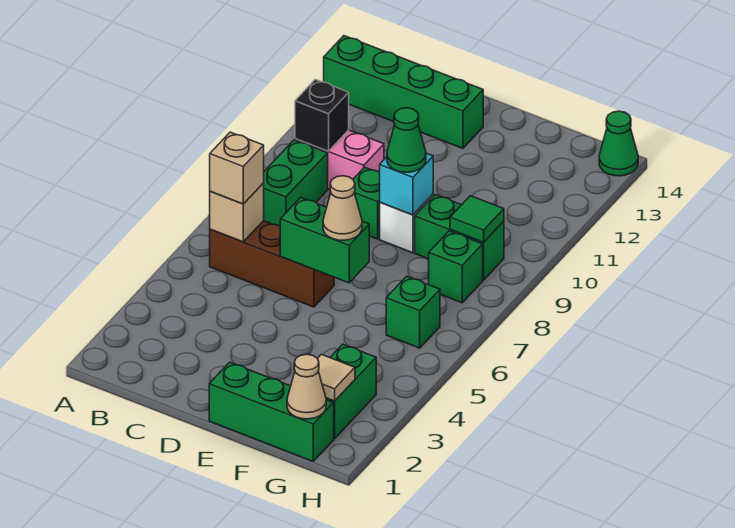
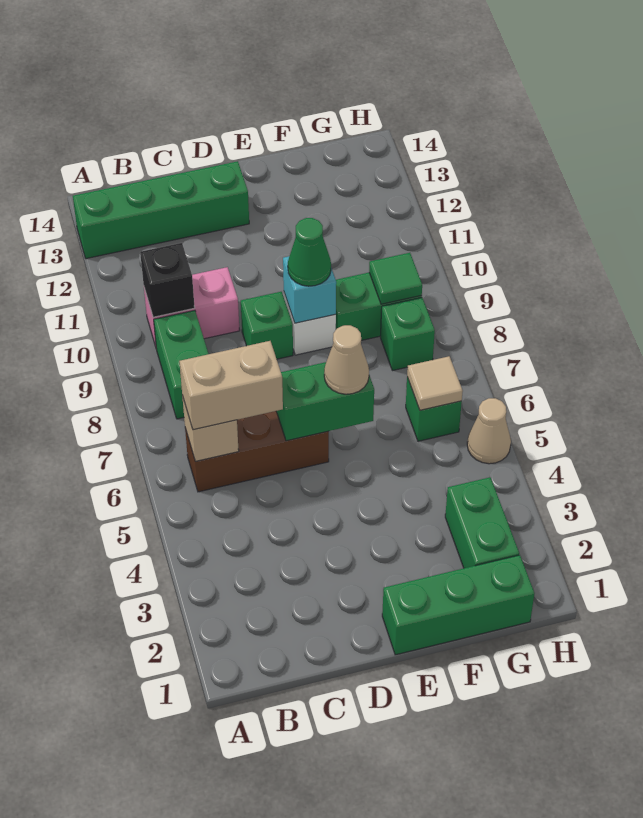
tan 1x1 brick [210,132,264,204] -> tan 1x2 brick [179,341,283,430]
tan 1x1 cone [287,354,326,419] -> tan 1x1 cone moved to [467,398,511,464]
tan 1x1 tile [318,354,355,401] -> tan 1x1 tile moved to [407,356,463,410]
green 1x1 cone [599,111,638,176] -> none

